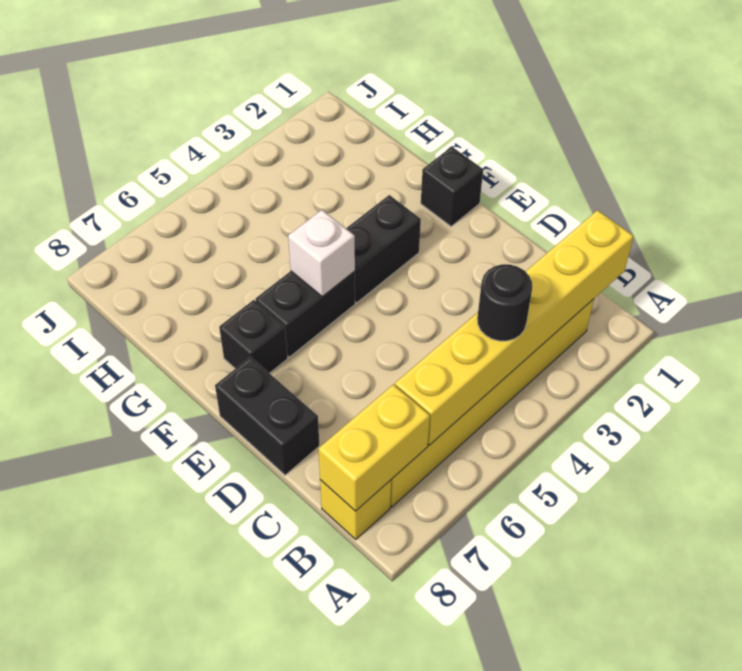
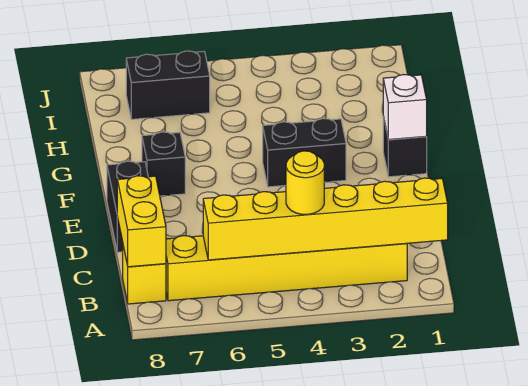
black 1x1 round brick [477,264,532,341] -> yellow 1x1 round brick [286,151,325,214]
yellow 1x2 brick [318,385,430,511] -> yellow 1x2 brick turned to [117,176,166,267]
black 1x2 brick [256,271,355,357] -> black 1x2 brick moved to [126,51,210,119]
white 1x1 brick [288,210,355,297] -> white 1x1 brick moved to [383,75,427,140]

